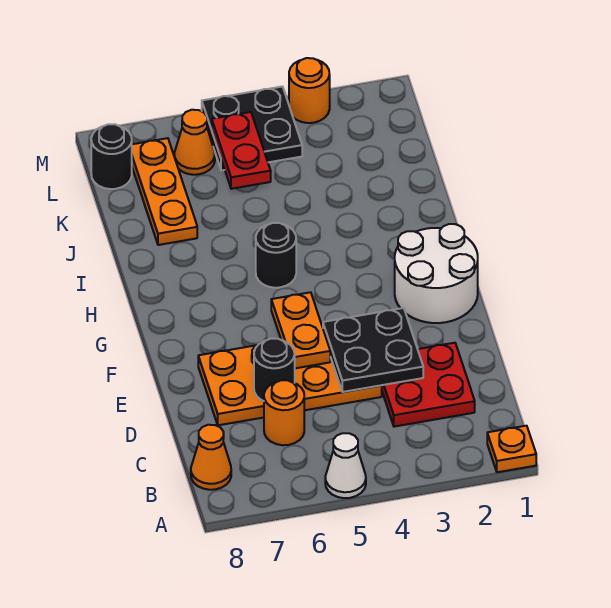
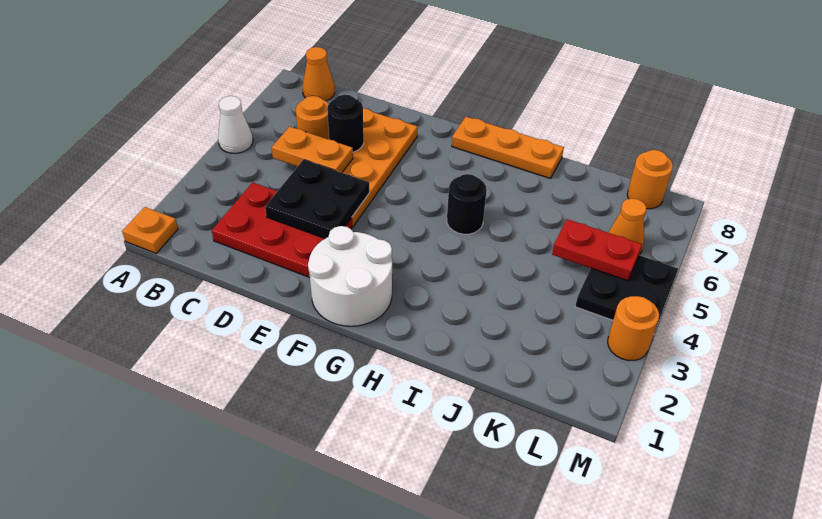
red 2x2 plate [382,343,475,427] -> red 2x3 plate [212,182,352,277]
orange 1x2 plate [271,292,330,368] -> orange 1x2 plate moved to [272,127,353,173]
orange 1x3 plate [132,138,197,245] -> orange 1x3 plate moved to [452,117,564,179]
black 1x1 round brick [91,124,132,189] -> orange 1x1 round brick [627,150,673,209]

